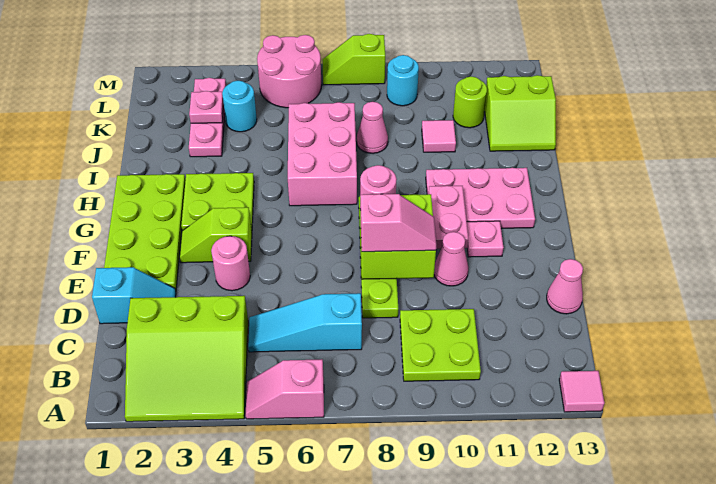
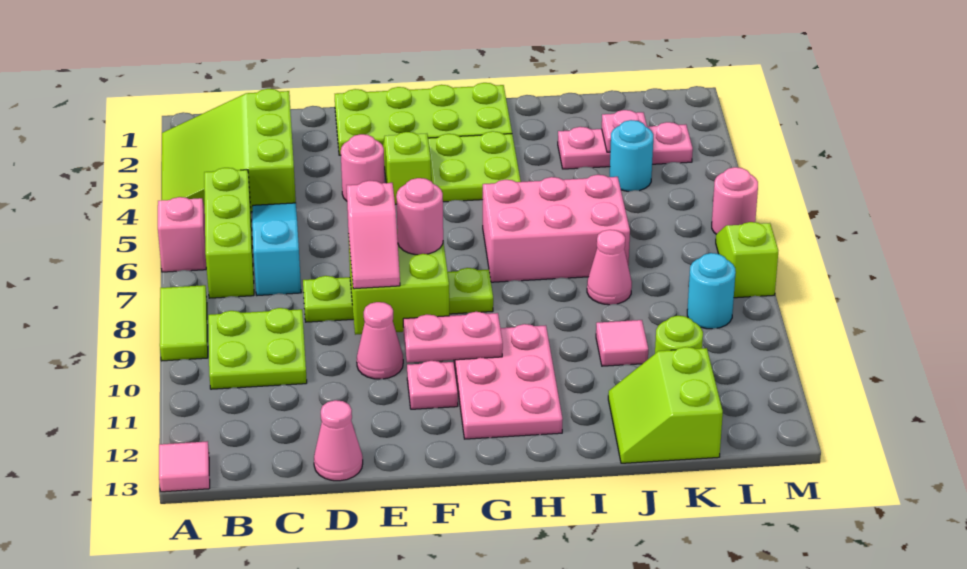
none -> lime 1x2 tile [160,285,208,361]
none -> lime 1x3 brick [204,168,254,298]
cyan 1x2 slope [92,267,176,324] -> none
pink 2x2 round brick [257,35,322,108] -> pink 1x1 round brick [712,167,758,234]

